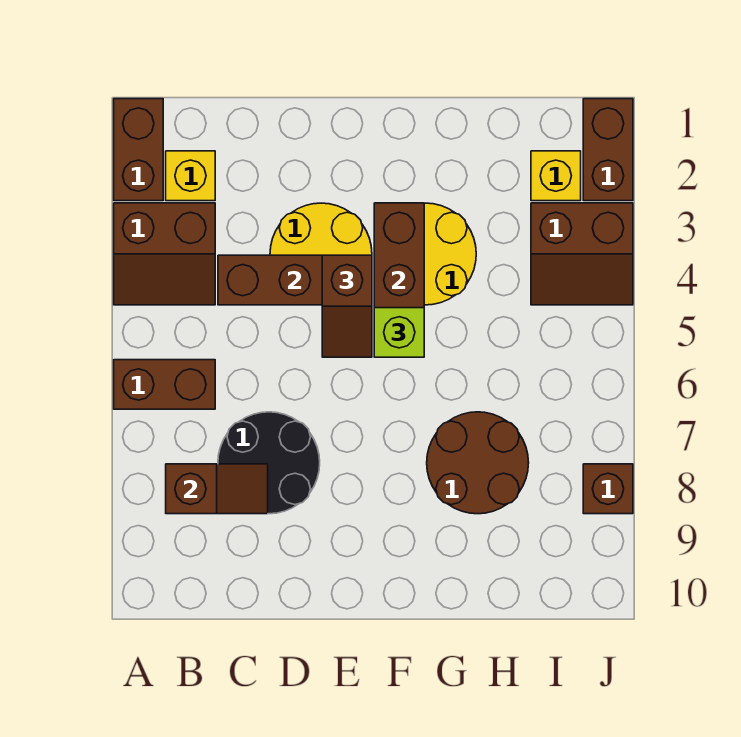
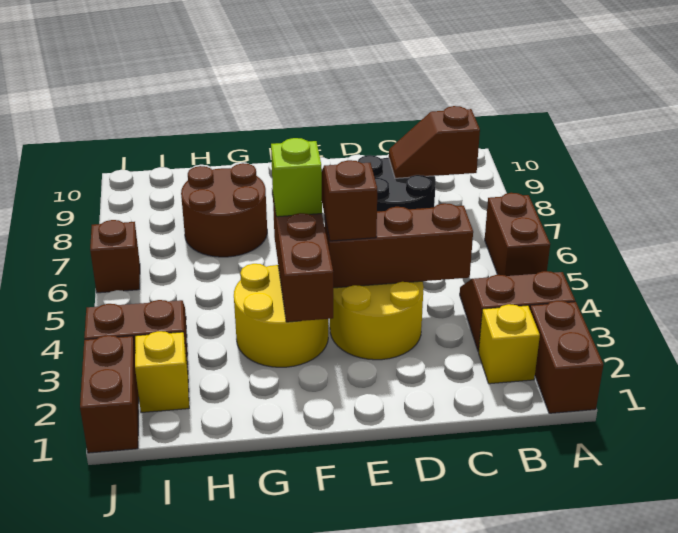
brown 1x2 brick [114,360,215,409] -> brown 1x2 brick turned to [485,193,550,276]
brown 1x1 brick [583,464,633,514] -> brown 1x1 brick moved to [90,220,140,293]

